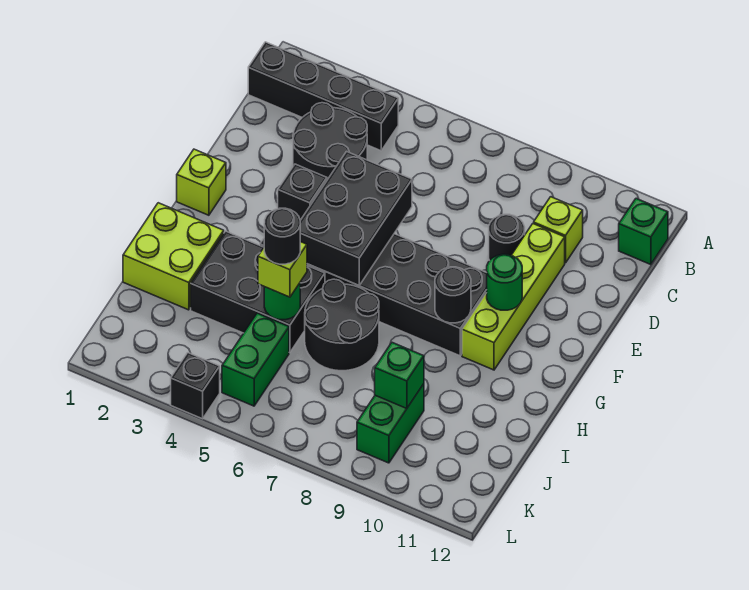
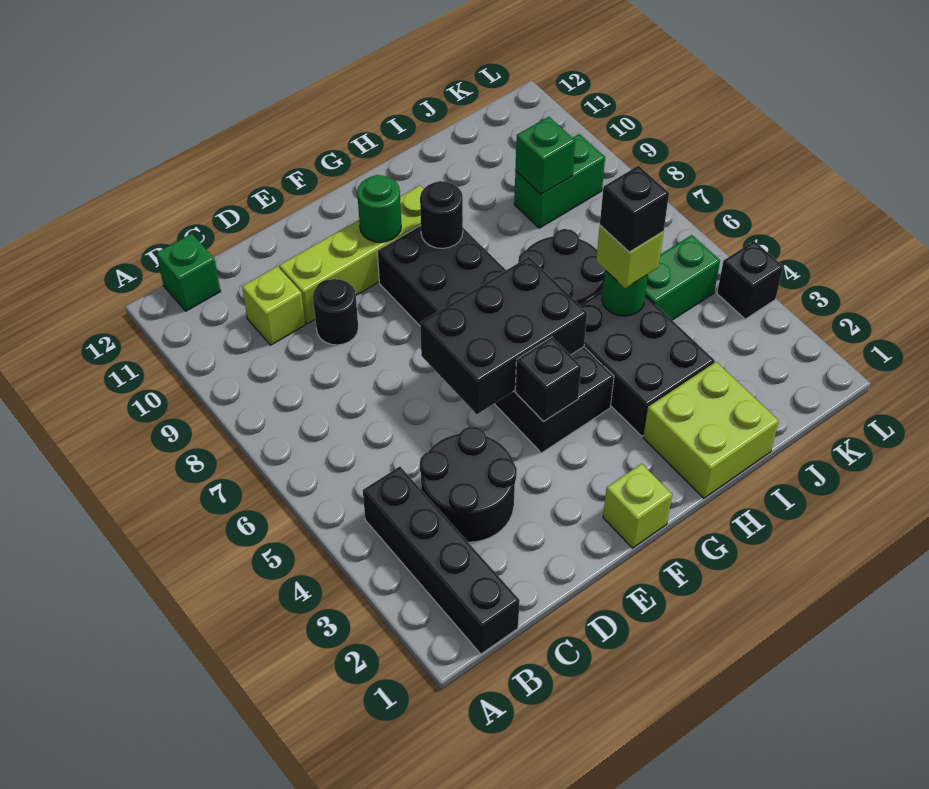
black 1x1 round brick [264,208,300,264] -> black 1x1 brick [600,166,669,252]

